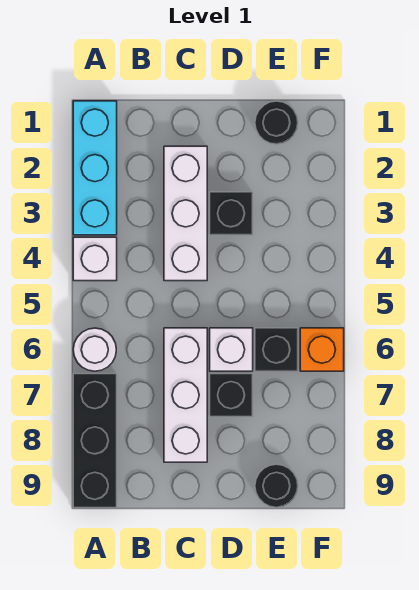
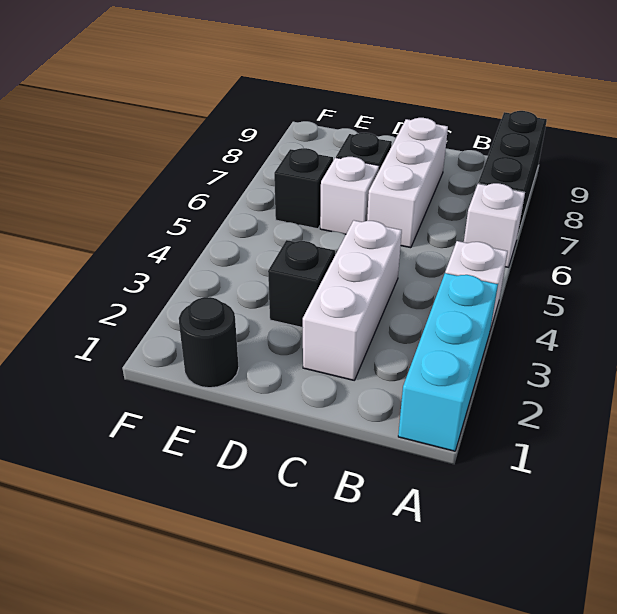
white 1x1 round brick [73,328,116,371] -> white 1x1 brick [464,183,525,267]
black 1x1 round brick [255,464,298,508] -> none
orange 1x1 brick [300,328,344,371] -> none

